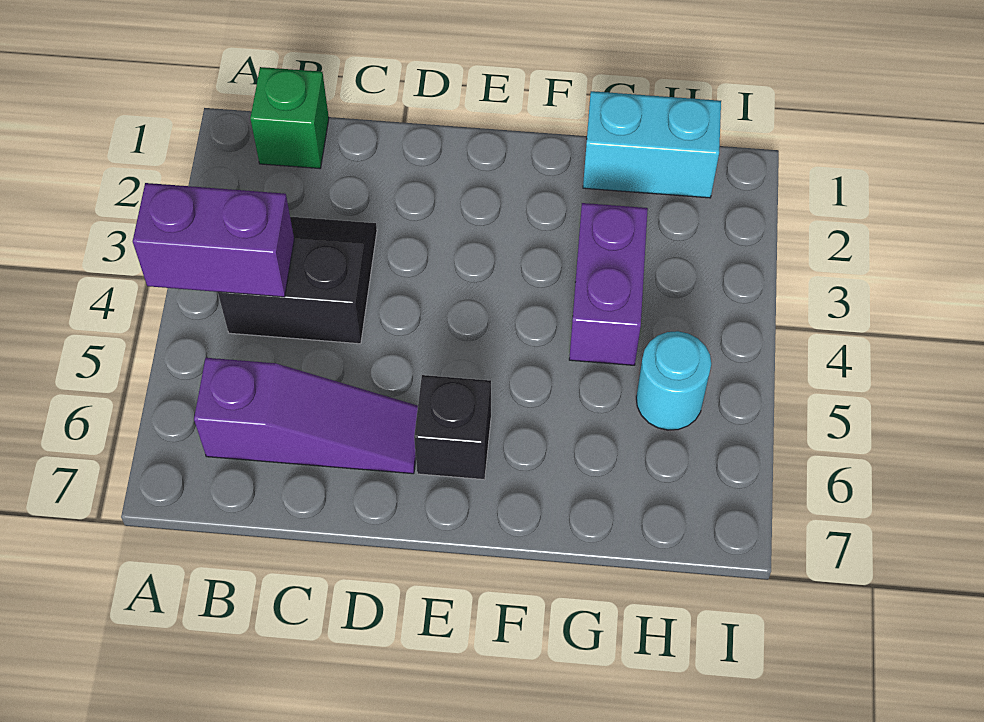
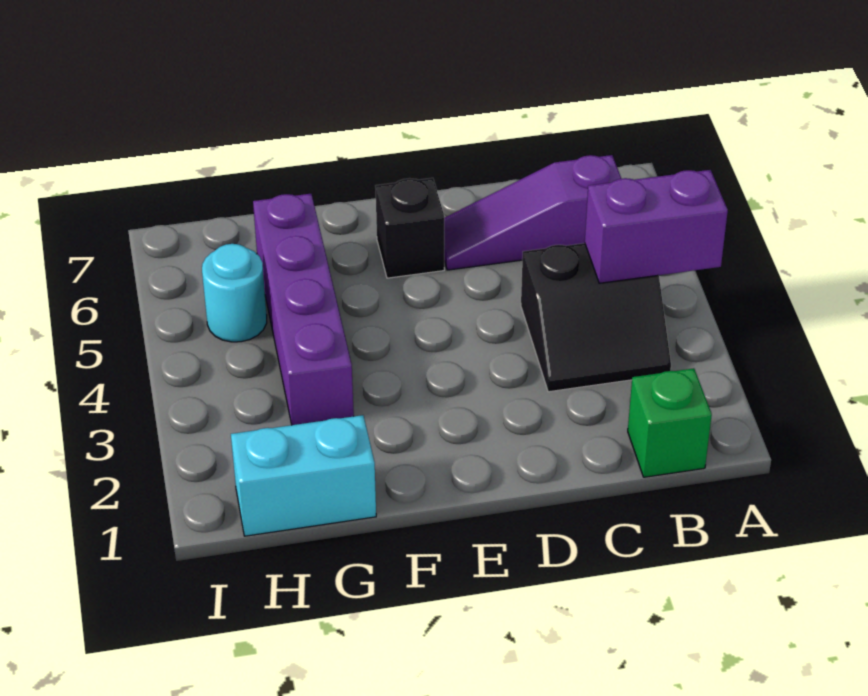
purple 1x2 brick [569,203,648,365] -> purple 1x4 brick [253,194,354,425]

